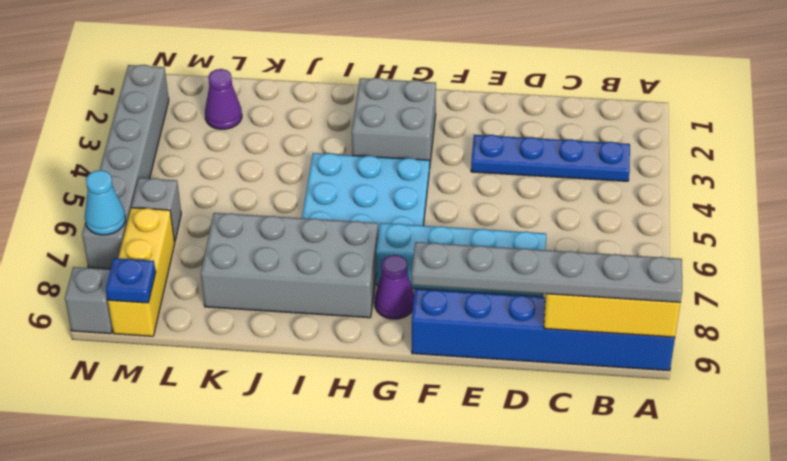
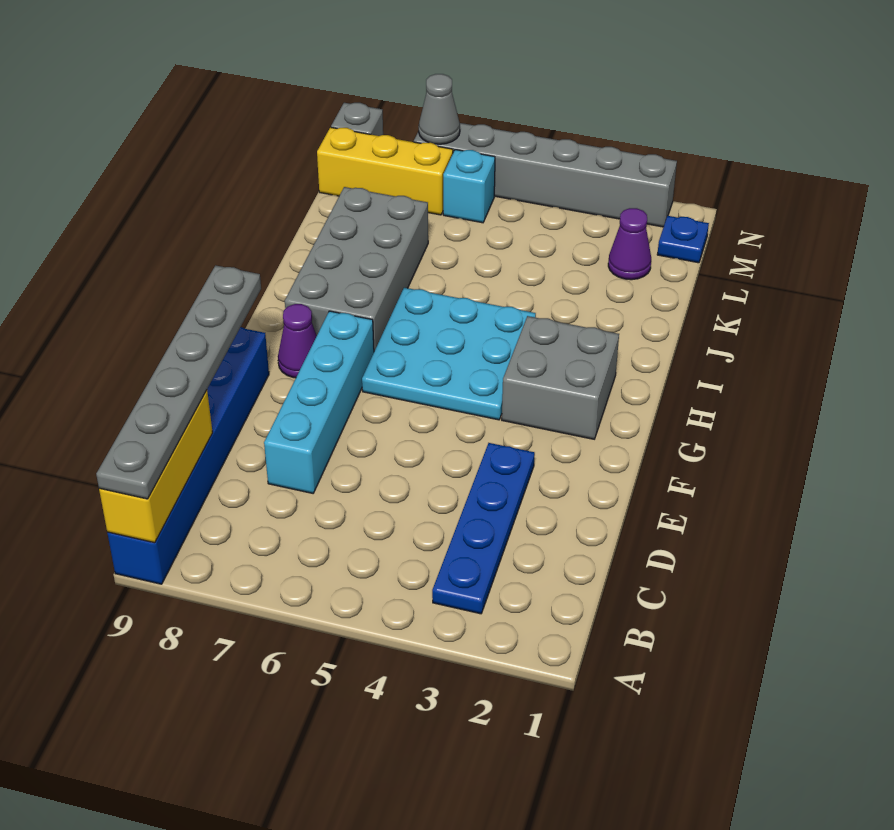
grey 1x1 brick [131,178,181,242] -> cyan 1x1 brick [443,150,495,223]
blue 1x1 plate [106,258,156,303] -> blue 1x1 plate moved to [657,216,709,263]
cyan 1x1 cone [85,170,125,235] -> grey 1x1 cone [419,74,460,144]

